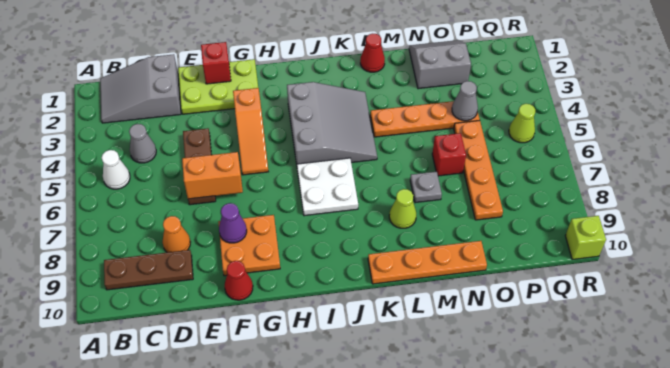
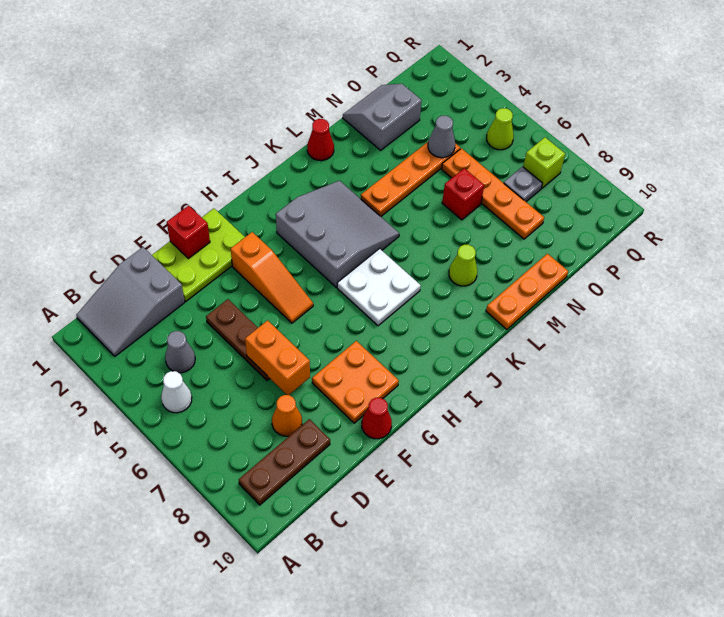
orange 1x2 brick [182,152,243,199] -> orange 1x2 brick turned to [245,320,310,395]
purple 1x1 cone [219,203,247,243] -> none
orange 1x4 plate [368,241,487,284] -> orange 1x3 plate [486,254,568,329]
grey 1x1 plate [410,172,442,203] -> grey 1x1 plate moved to [504,167,542,202]
lime 1x1 brick [565,216,606,260] -> lime 1x1 brick moved to [523,137,565,188]

